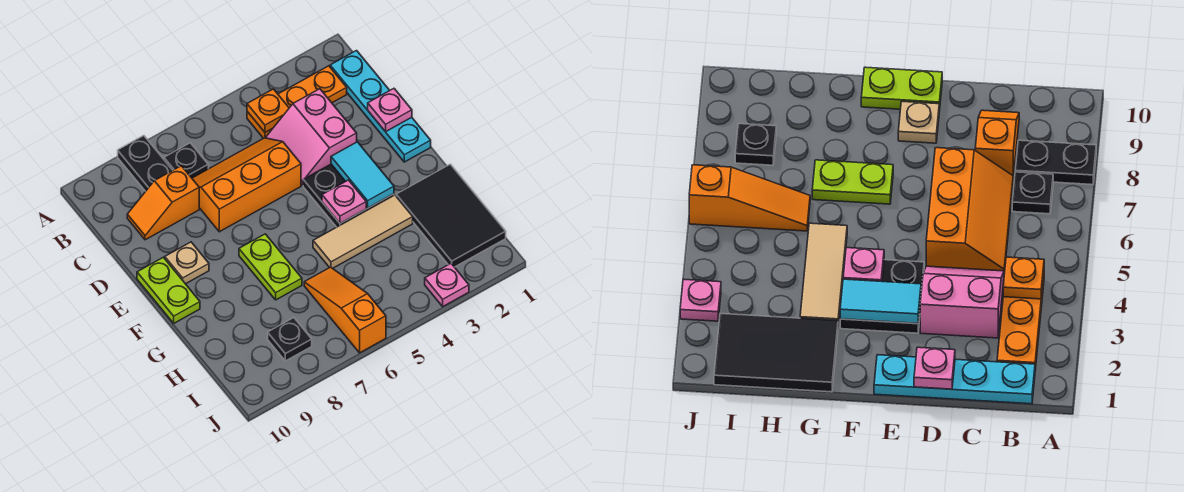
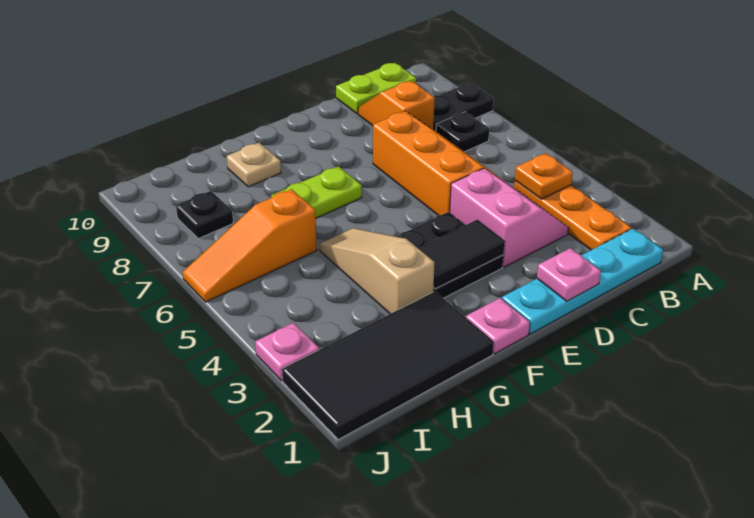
pink 2x2 slope [266,89,357,186] -> pink 2x2 slope turned to [450,169,569,267]
cyan 1x2 tile [331,142,394,208] -> black 1x2 tile [418,220,505,289]
tan 1x1 plate [165,242,209,284] -> tan 1x1 plate moved to [227,143,281,187]
lime 1x2 plate [137,257,200,323] -> lime 1x2 plate moved to [336,63,416,114]
pink 1x1 plate [322,180,366,223] -> pink 1x1 plate moved to [466,298,530,354]
black 2x3 tile [396,164,506,267] -> black 2x4 tile [282,292,494,439]
tan 1x3 tile [313,195,413,268] -> tan 1x3 slope [320,228,434,314]
orange 1x3 slope [304,267,386,353] -> orange 1x3 slope turned to [183,189,317,302]

